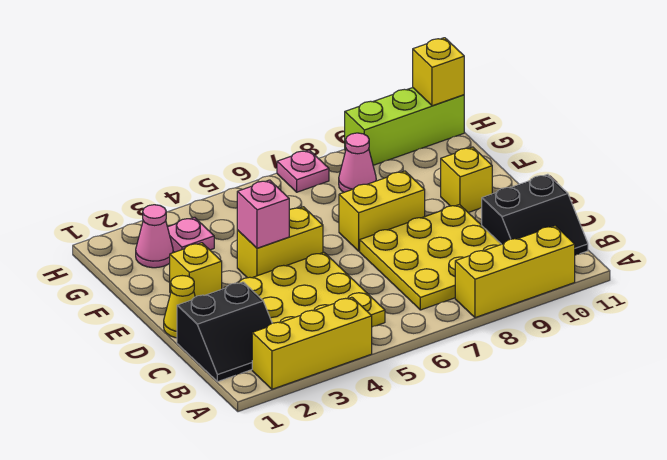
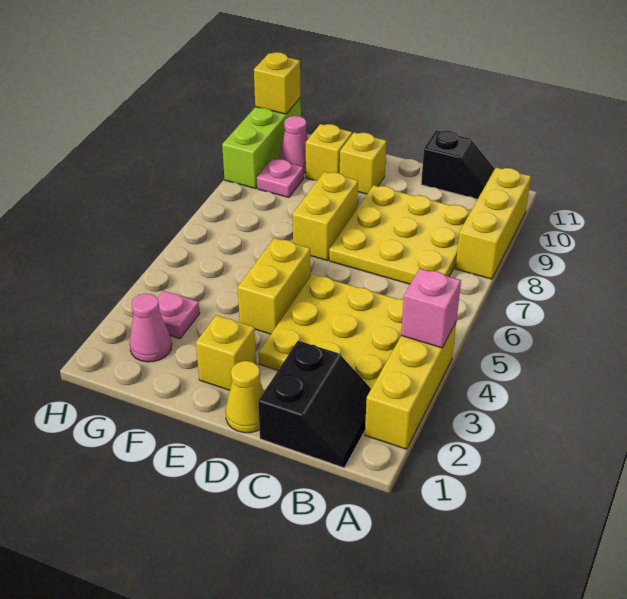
black 2x2 slope [482,174,588,255] -> black 1x2 slope [421,130,495,199]
pink 1x1 brick [237,180,289,248] -> pink 1x1 brick moved to [401,268,461,348]
none -> yellow 1x1 brick [306,124,352,181]
pink 1x1 cone [339,133,376,192] -> pink 1x1 cone moved to [279,116,308,173]
pink 1x1 plate [277,150,329,192] -> pink 1x1 plate moved to [257,159,304,197]

